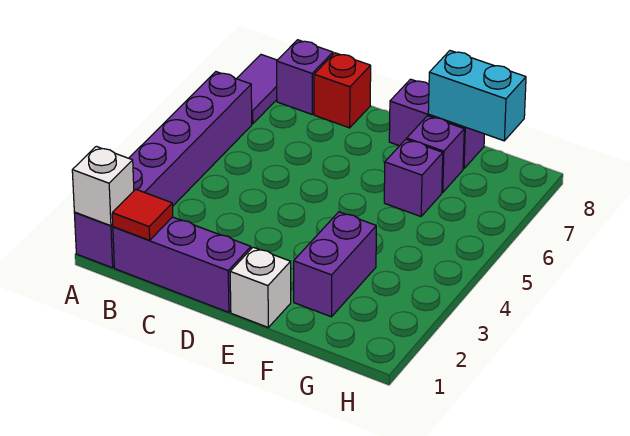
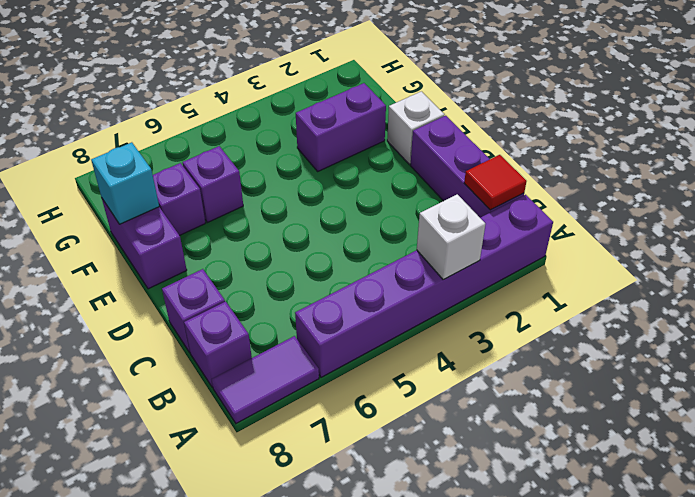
white 1x1 brick [72,146,134,226] -> white 1x1 brick moved to [417,194,485,280]
red 1x1 brick [314,53,371,128] -> purple 1x1 brick [162,269,225,352]
cyan 1x2 brick [428,51,526,141] -> cyan 1x1 brick [91,142,159,224]

